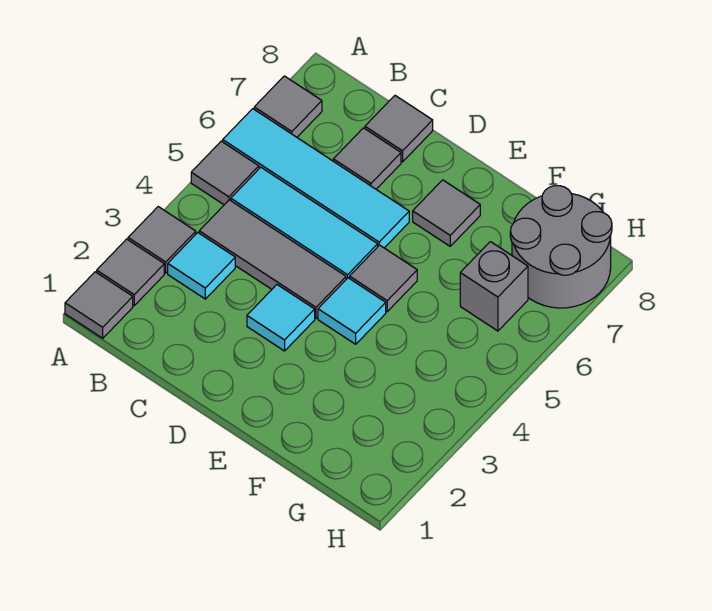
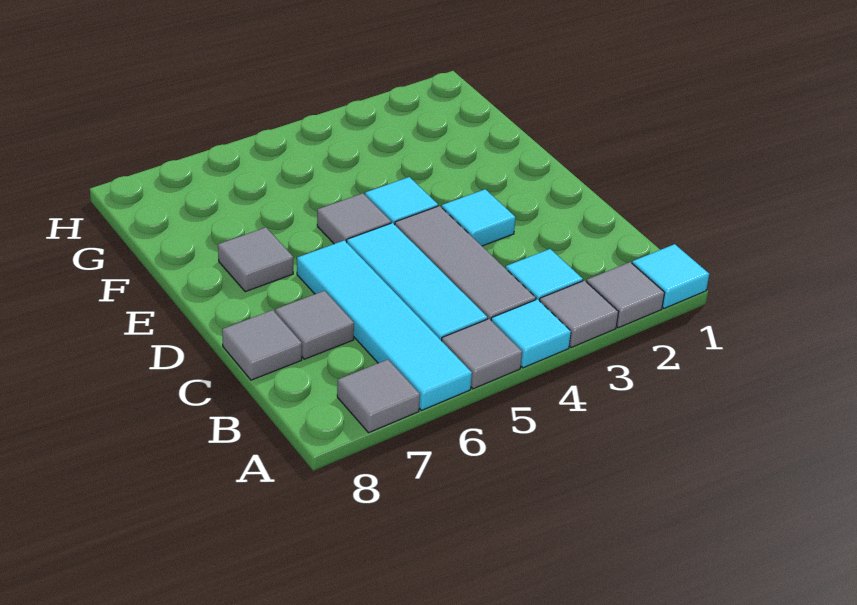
grey 1x1 tile [65,272,133,338] -> cyan 1x1 tile [632,244,709,308]
none -> cyan 1x1 tile [491,299,571,368]
grey 1x1 brick [460,242,528,331] -> none
grey 2x2 round brick [510,186,612,308] -> none

